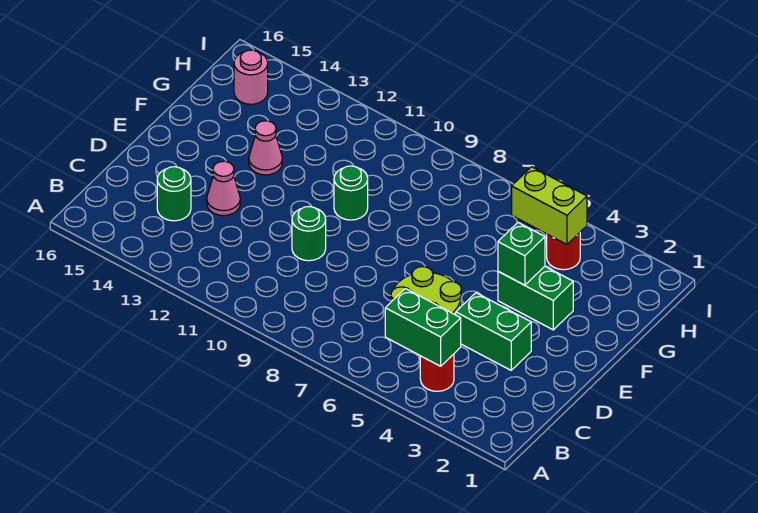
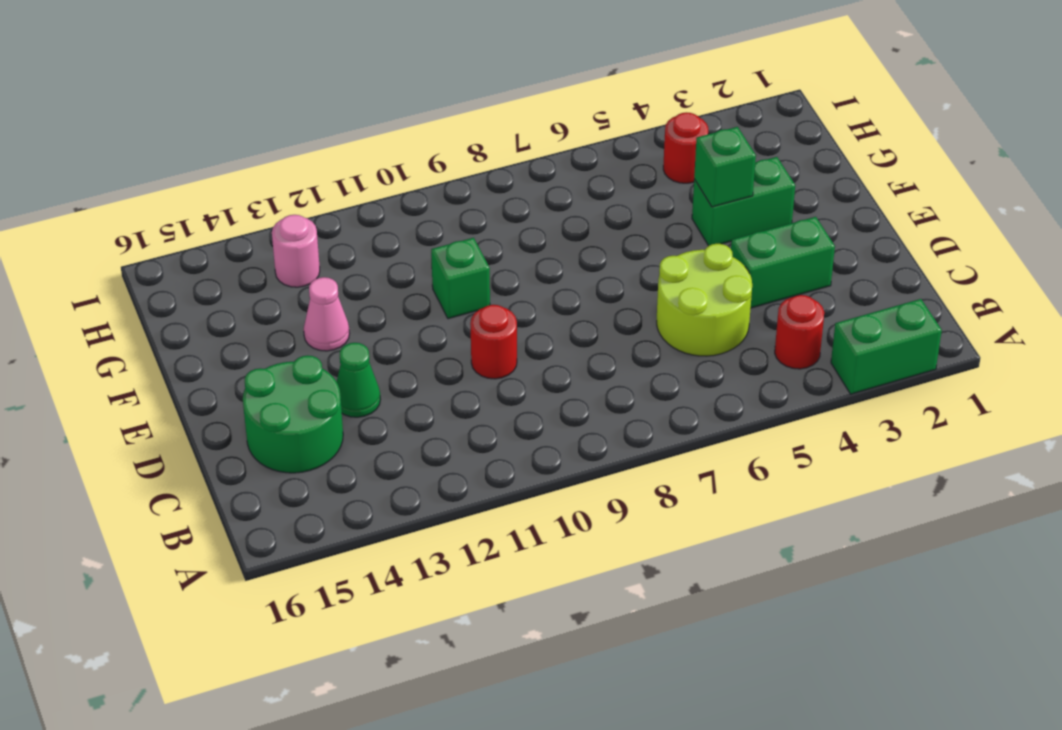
green 1x2 brick [385,289,461,366] -> green 1x2 brick moved to [831,299,942,394]
green 1x1 round brick [157,167,191,221] -> green 2x2 round brick [243,355,343,473]
green 1x1 round brick [292,207,326,261] -> red 1x1 round brick [470,305,517,379]
pink 1x1 cone [207,161,240,216] -> green 1x1 cone [337,343,380,417]
green 1x1 round brick [334,166,368,220] -> green 1x1 brick [431,238,490,319]
lime 1x2 brick [512,167,587,244] -> none
pink 1x1 round brick [234,50,268,104] -> pink 1x1 round brick moved to [272,215,320,287]

